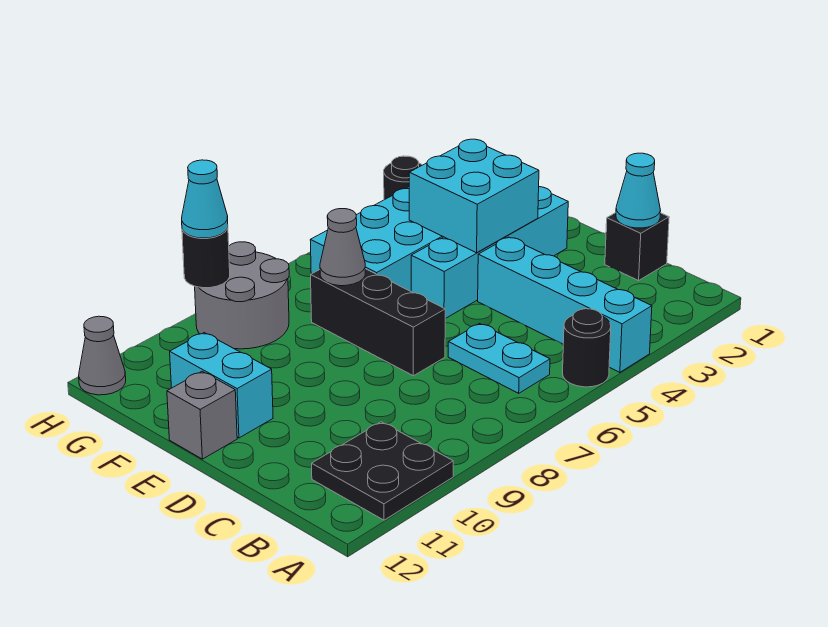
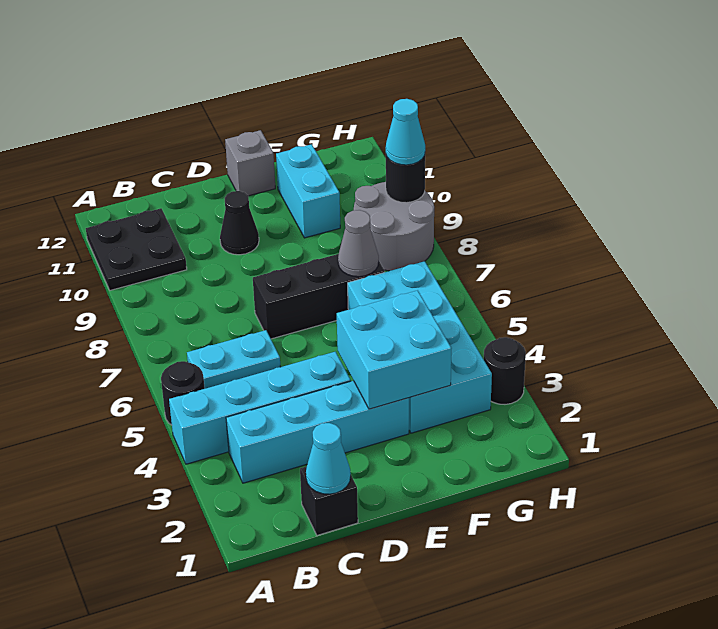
none -> black 1x1 cone [220,191,259,255]
cyan 1x4 brick [411,187,568,319] -> cyan 1x4 brick turned to [226,381,409,483]
cyan 1x2 brick [170,333,273,438] -> cyan 1x2 brick turned to [276,144,340,238]
grey 1x1 cone [79,316,126,395] -> none

